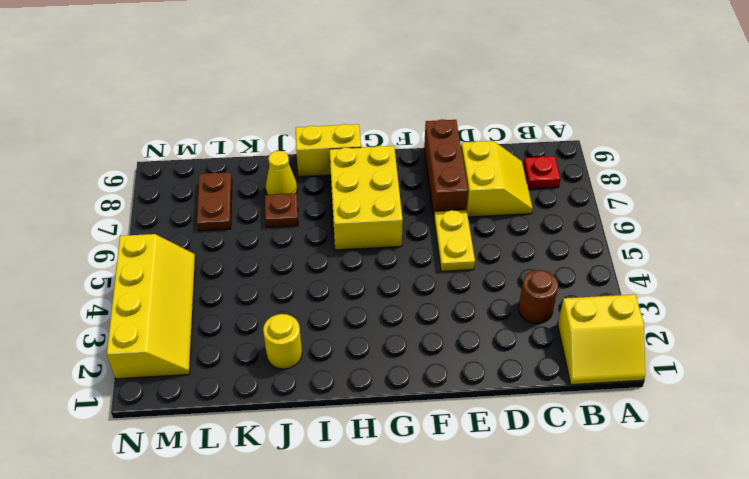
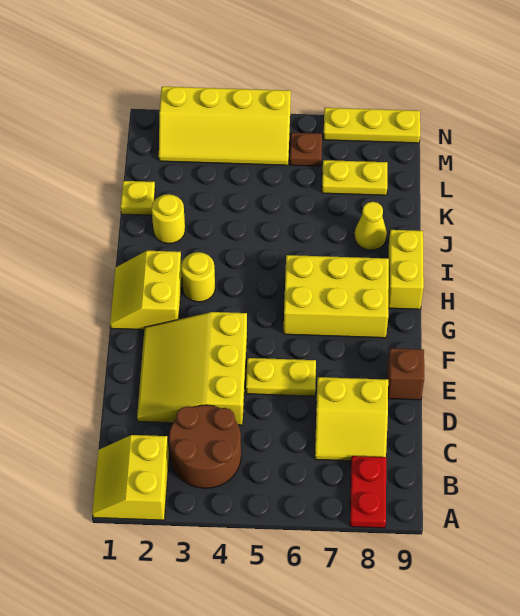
red 1x1 plate [523,156,560,189] -> red 1x2 plate [350,456,386,528]
brown 1x1 round brick [519,270,558,324] -> brown 2x2 round brick [169,405,241,488]
none -> yellow 3x3 slope [137,312,247,425]
brown 1x3 brick [424,119,468,216] -> brown 1x1 brick [388,348,424,400]
none -> yellow 2x2 slope [110,251,182,330]
none -> yellow 1x1 round brick [181,252,215,302]
brown 1x1 plate [265,193,298,227] -> brown 1x1 plate moved to [290,133,322,166]
none -> yellow 1x1 plate [121,181,155,215]
brown 1x2 plate [197,172,232,231] -> yellow 1x2 plate [322,160,387,195]
none -> yellow 1x3 plate [323,108,420,143]

